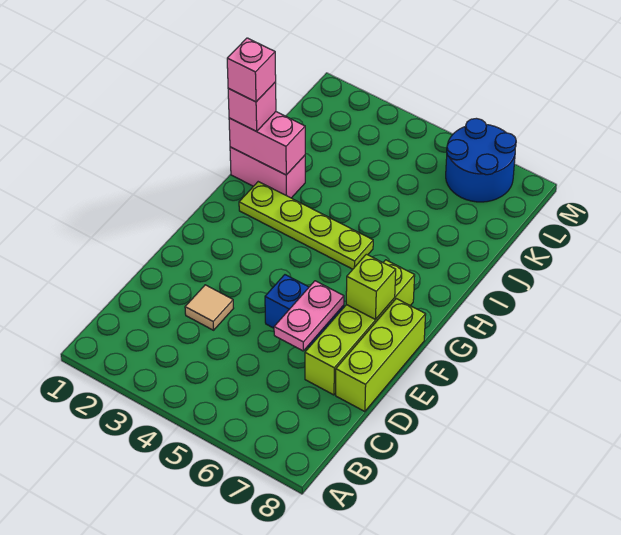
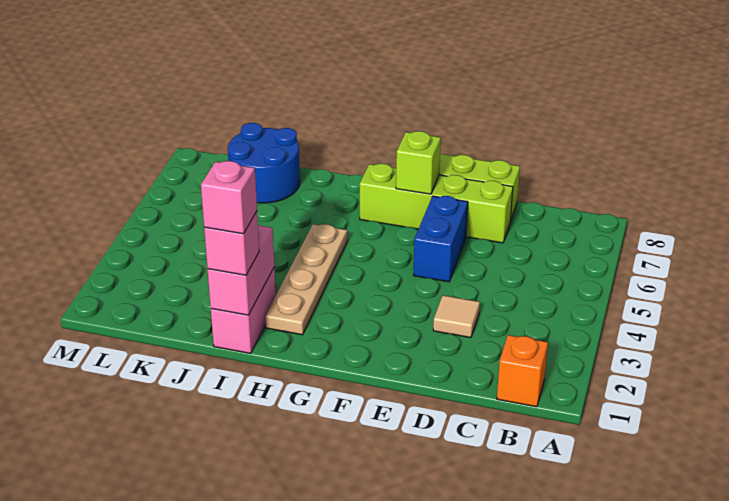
none -> orange 1x1 brick [497,335,548,407]
pink 1x2 plate [274,281,344,351] -> none
lime 1x4 plate [239,182,373,269] -> tan 1x4 plate [265,224,347,335]
blue 2x2 round brick [446,118,516,202] -> blue 2x2 round brick moved to [228,123,300,203]

